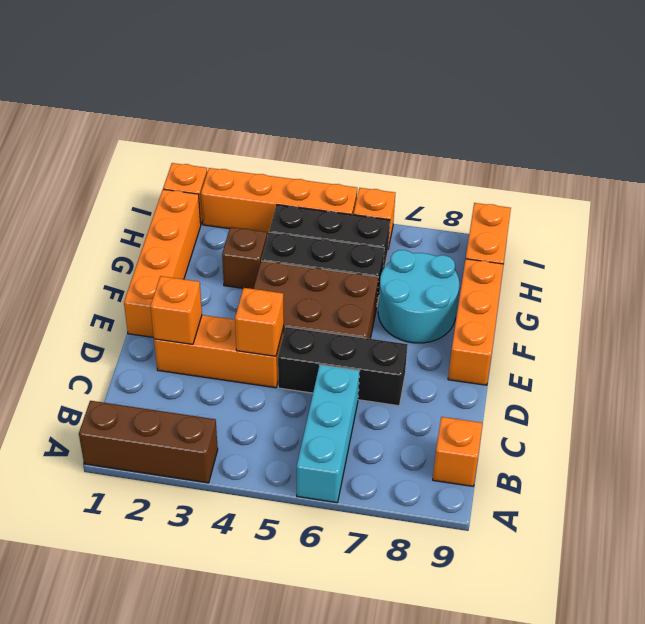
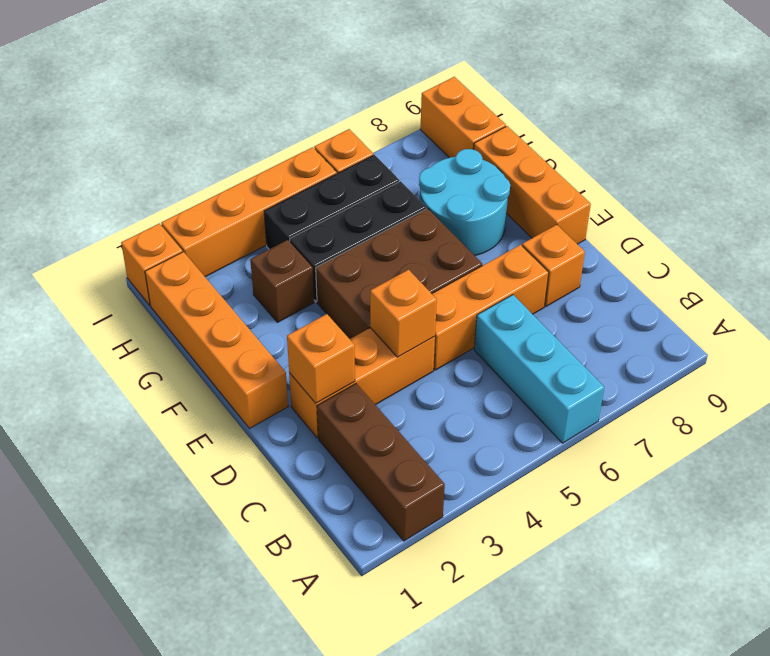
brown 1x3 brick [79,401,218,483] -> brown 1x3 brick turned to [317,383,445,541]
orange 1x1 brick [433,417,483,486] -> orange 1x1 brick moved to [522,225,585,306]
black 1x3 brick [278,327,408,406] -> orange 1x3 brick [432,245,549,370]

